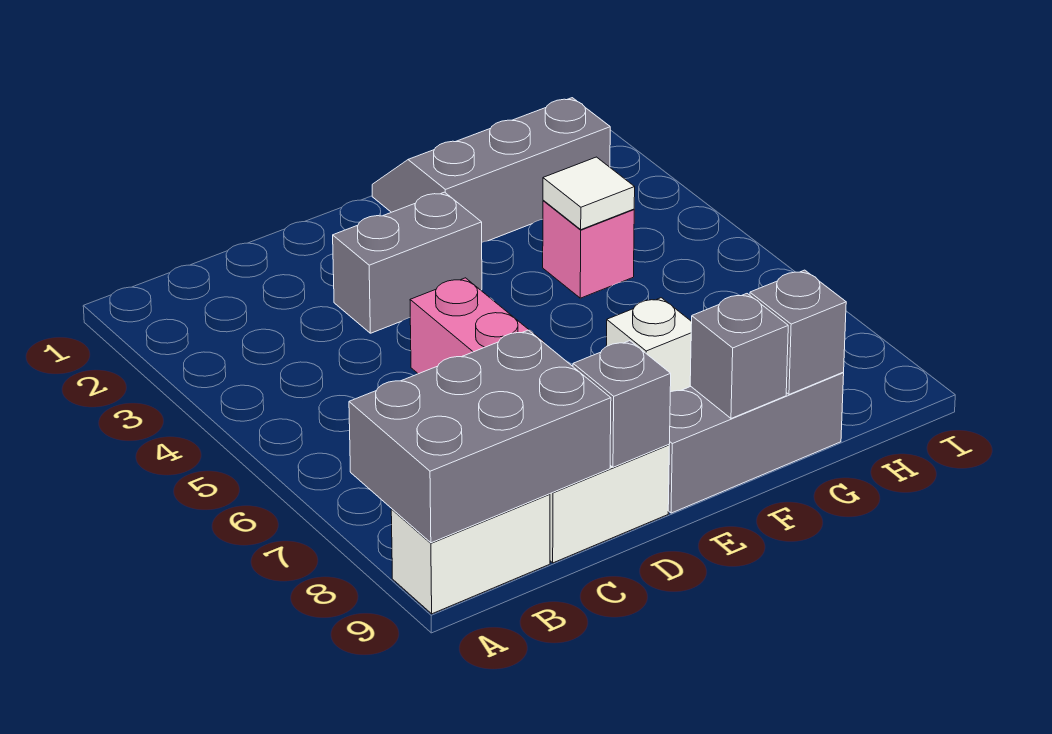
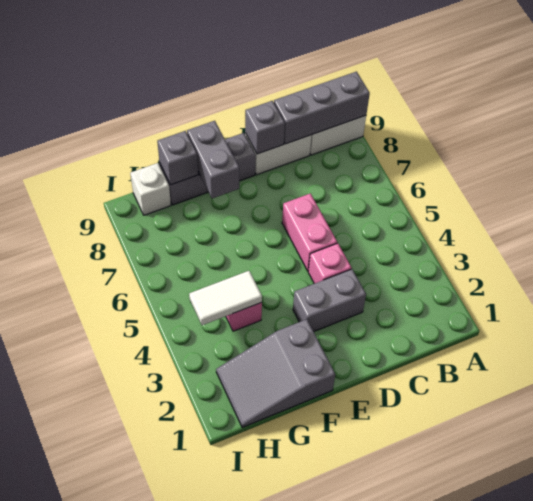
grey 2x3 brick [349,330,611,543] -> grey 1x3 brick [274,72,370,144]
none -> pink 1x1 brick [308,243,352,284]
grey 2x3 slope [372,98,610,242] -> grey 2x3 slope turned to [216,319,335,428]
white 1x1 brick [606,298,692,392] -> white 1x1 brick moved to [130,163,171,215]
grey 1x1 brick [690,294,788,418] -> grey 1x2 brick [187,121,239,198]
white 1x1 tile [543,157,635,230] -> white 1x2 tile [189,271,262,325]

